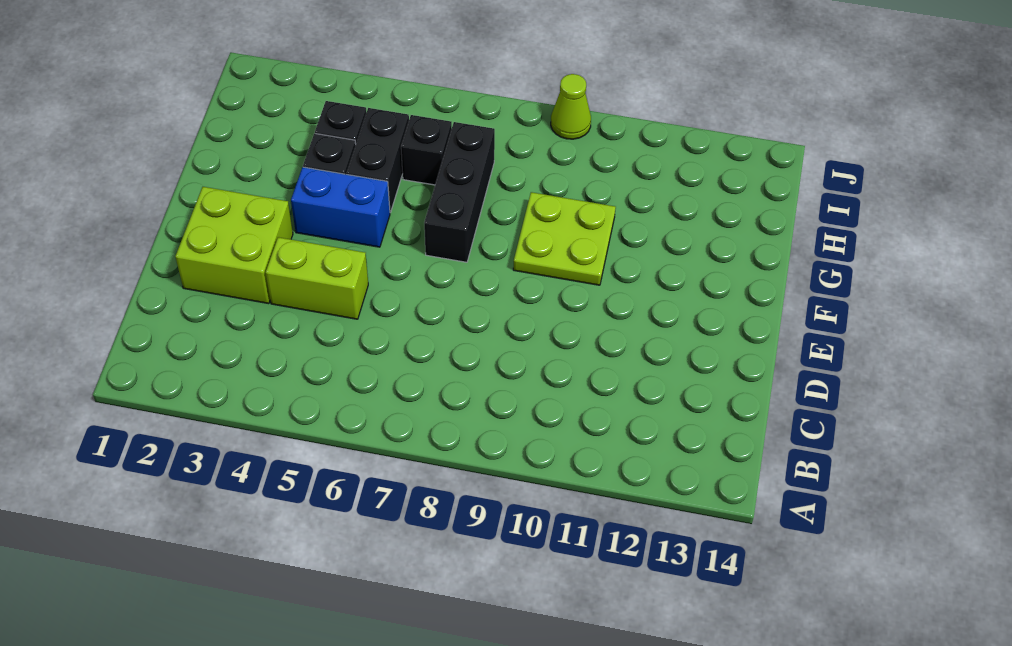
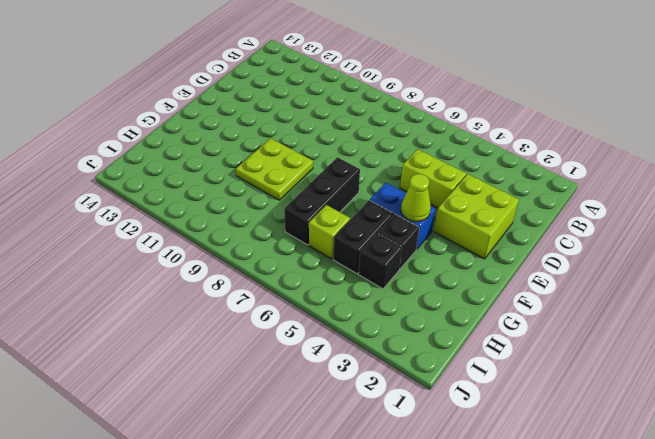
black 1x1 brick [401,115,452,185] -> lime 1x1 brick [309,205,350,259]
lime 1x1 cone [551,74,591,139] -> lime 1x1 cone moved to [401,174,431,222]

